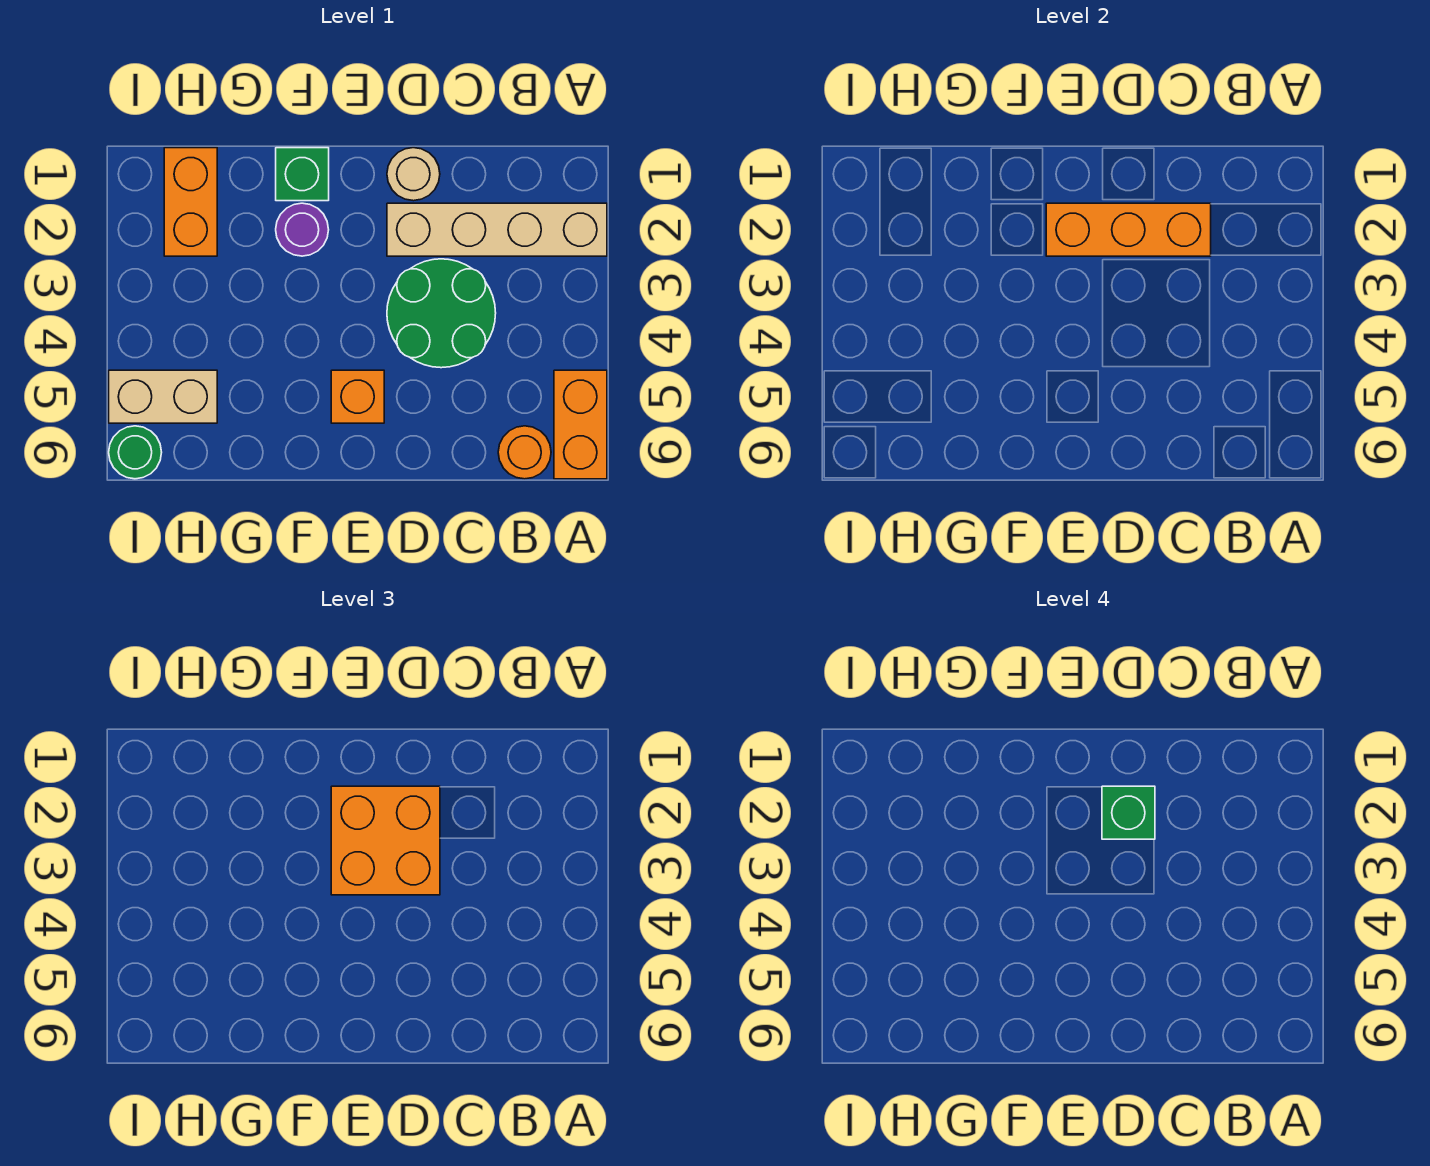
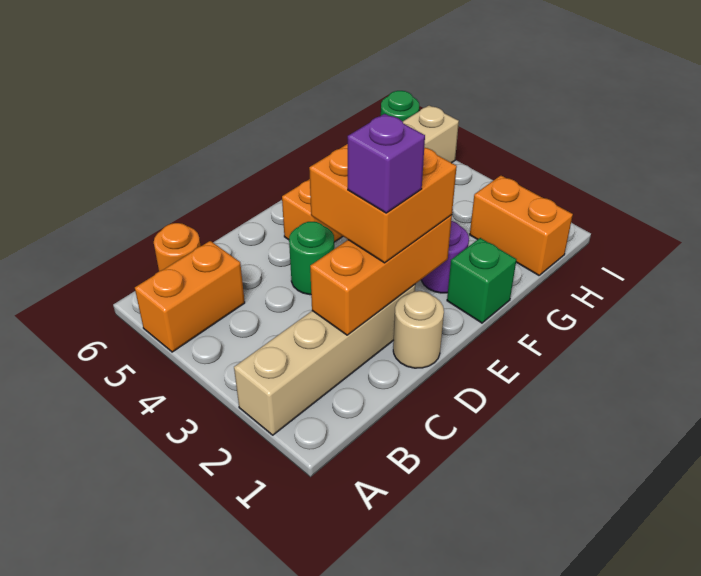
orange 1x2 brick [554,370,607,479] -> orange 1x2 brick turned to [135,241,245,352]
green 2x2 round brick [387,259,496,368] -> green 1x1 round brick [289,222,334,295]
green 1x1 brick [1102,786,1155,839] -> purple 1x1 brick [348,114,425,213]

